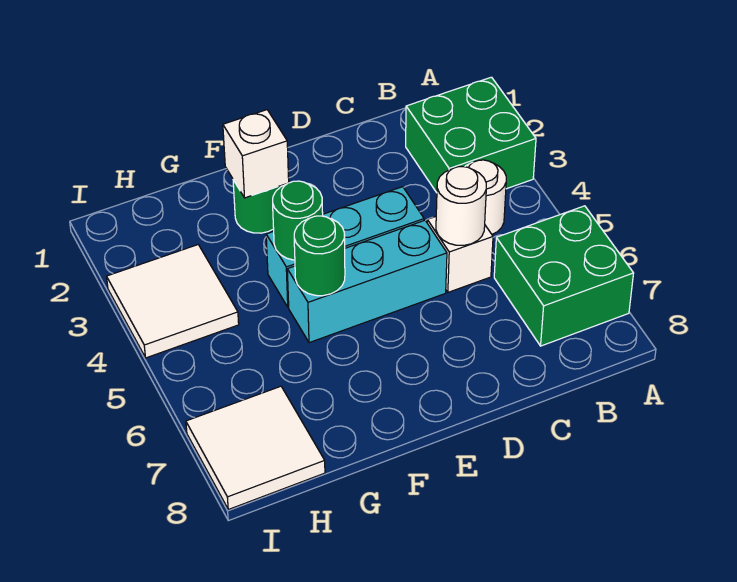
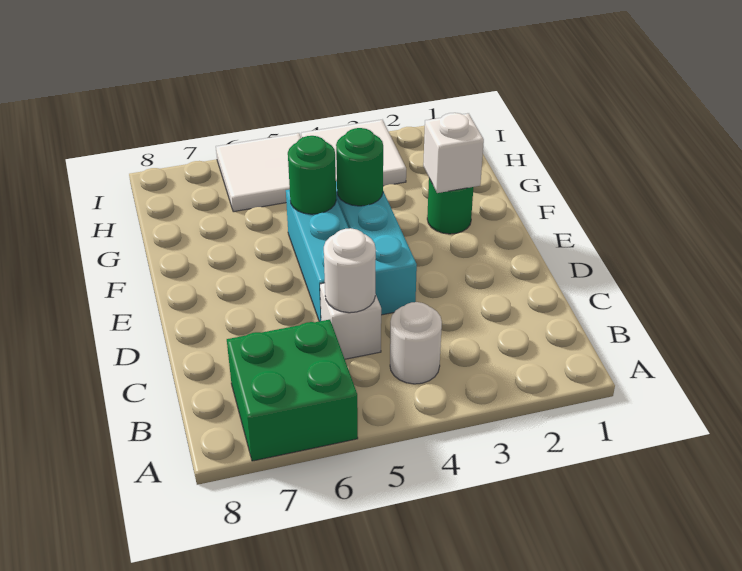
green 2x2 brick [406,77,536,193] -> none
white 2x2 tile [186,386,325,509] -> white 2x2 tile moved to [216,133,301,212]

